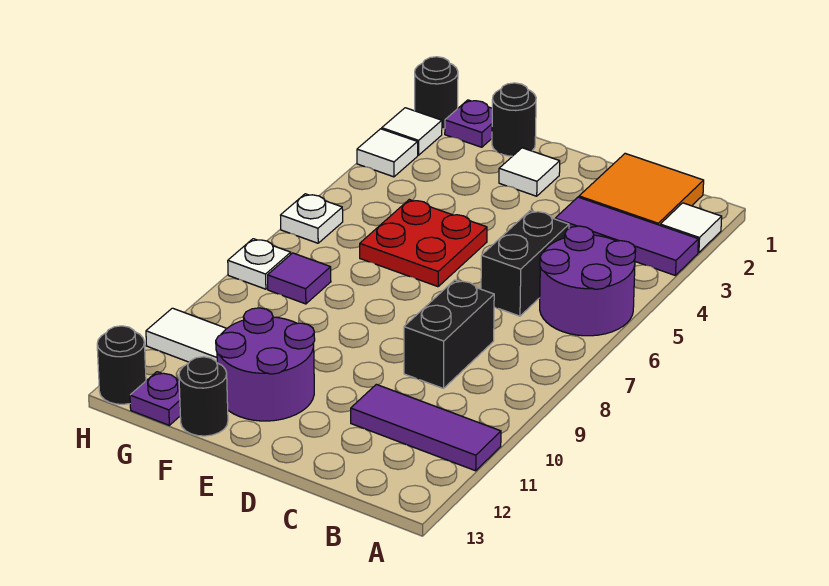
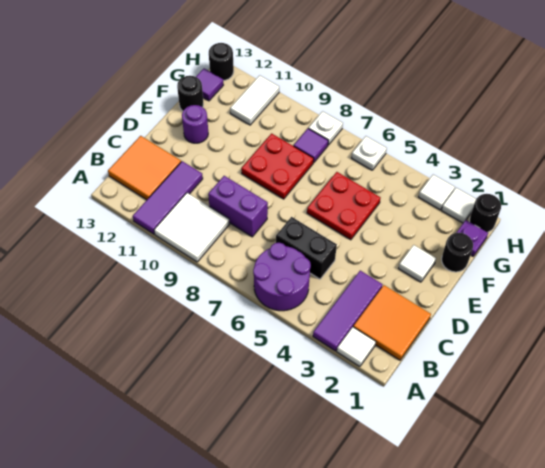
none -> white 2x2 tile [154,193,230,262]
none -> orange 2x2 tile [108,136,181,200]
black 1x2 brick [404,280,494,389] -> purple 1x2 brick [208,176,268,237]
none -> red 2x2 plate [241,133,314,199]
purple 2x2 round brick [216,308,315,421] -> purple 1x1 round brick [182,105,208,143]
purple 1x1 plate [130,372,180,425] -> purple 1x1 tile [196,68,223,101]

